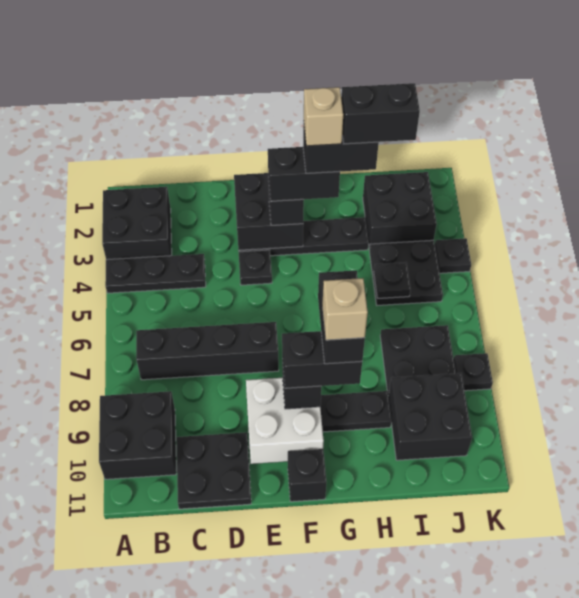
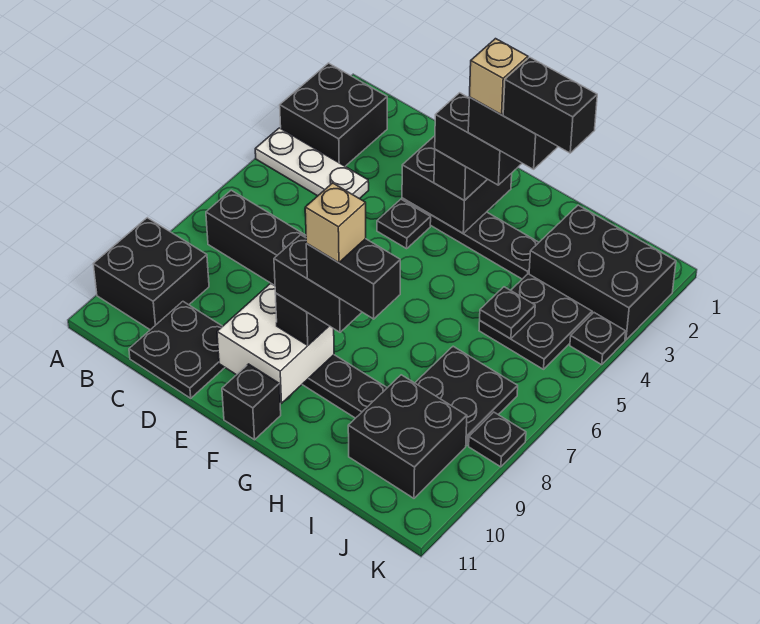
black 1x3 plate [105,254,206,293] -> white 1x3 plate [255,128,369,199]
black 1x2 brick [318,270,365,364] -> black 1x2 brick turned to [306,239,400,319]
black 2x2 brick [363,172,437,250] -> black 2x3 brick [529,205,676,340]

